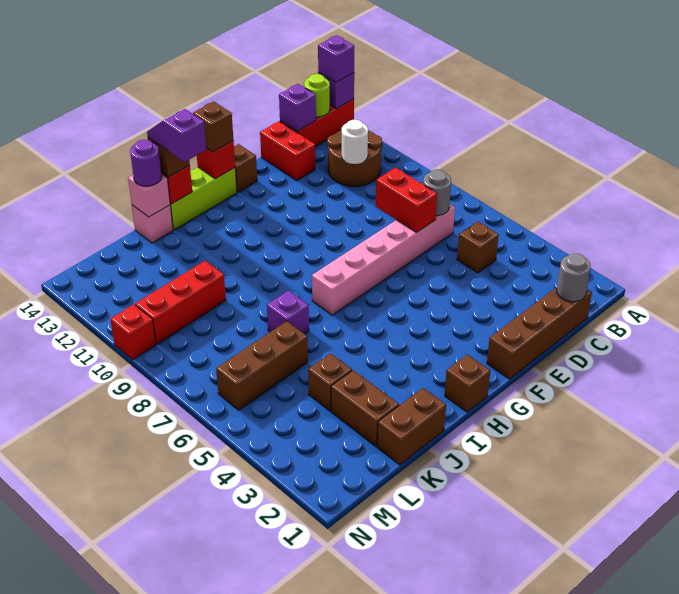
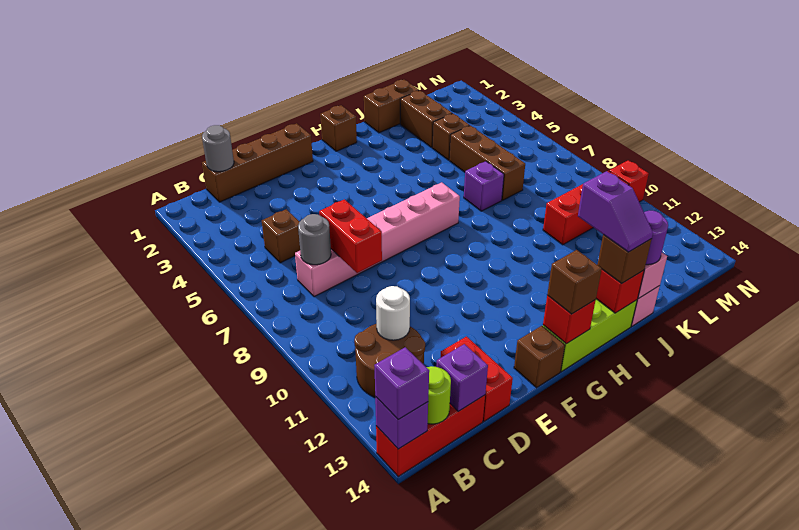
brown 1x3 brick [216,321,308,410] -> brown 1x3 brick turned to [449,126,525,200]

